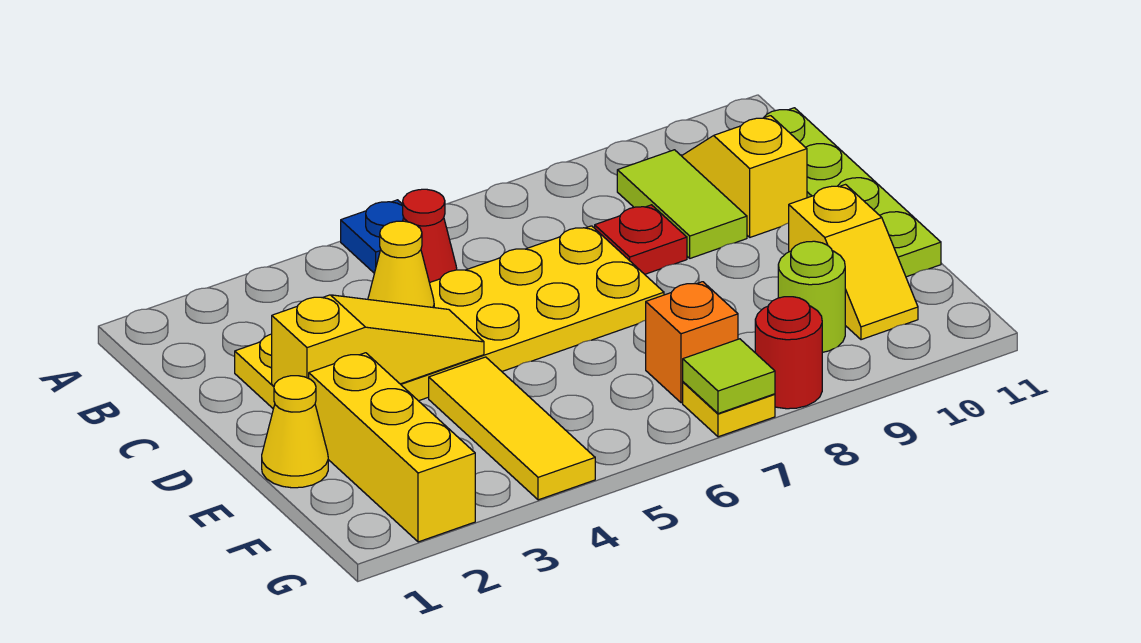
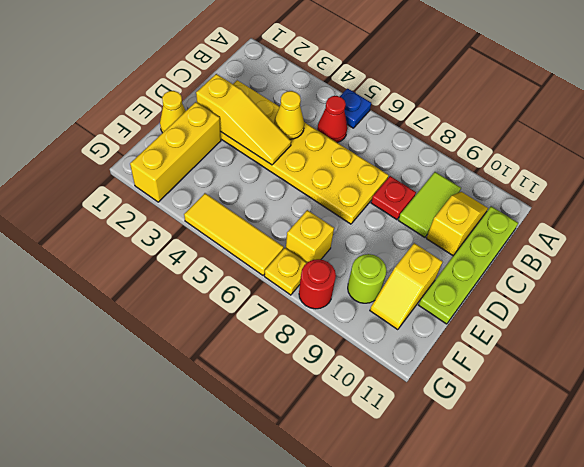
yellow 1x3 tile [429,357,595,500] -> yellow 1x3 tile turned to [184,193,284,275]
orange 1x1 brick [646,282,738,403] -> yellow 1x1 brick [286,210,334,263]
lime 1x1 tile [683,339,775,414] -> none

